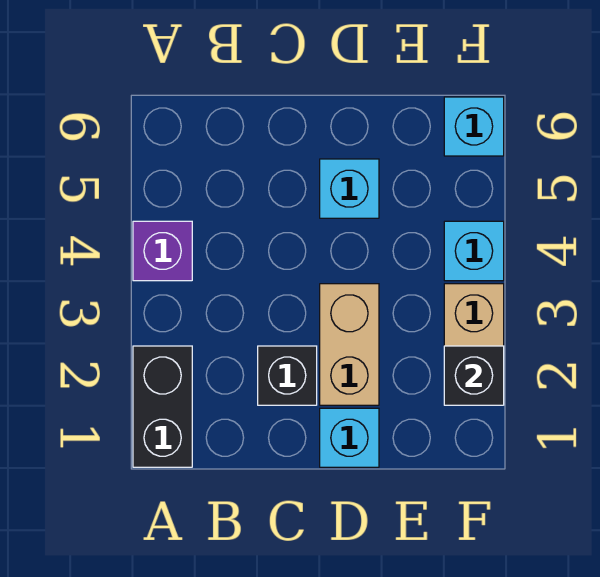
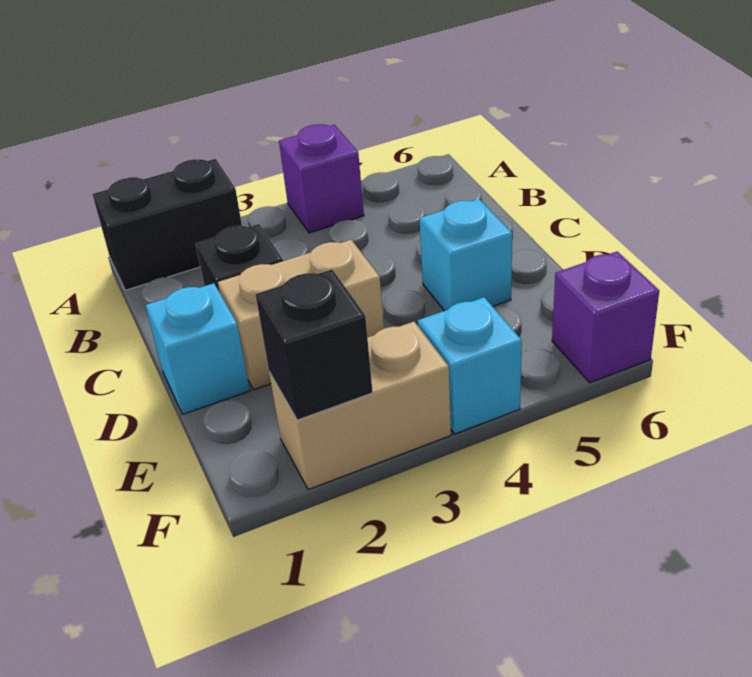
cyan 1x1 brick [444,97,504,156] -> purple 1x1 brick [552,251,659,383]

